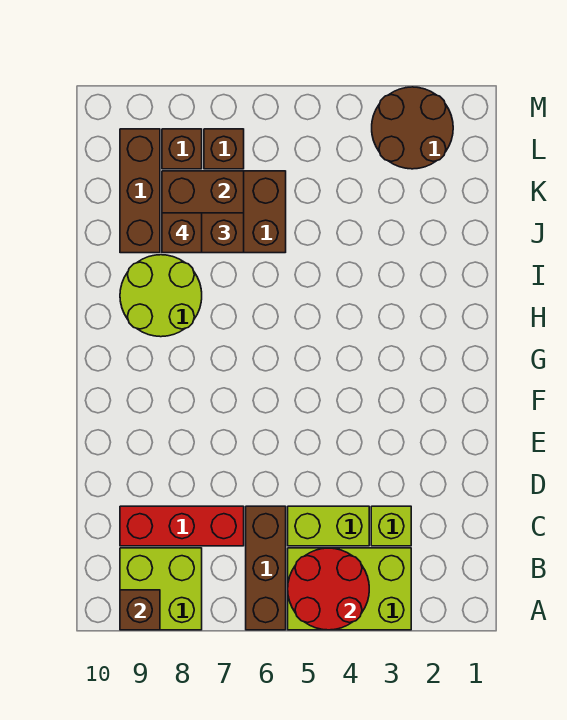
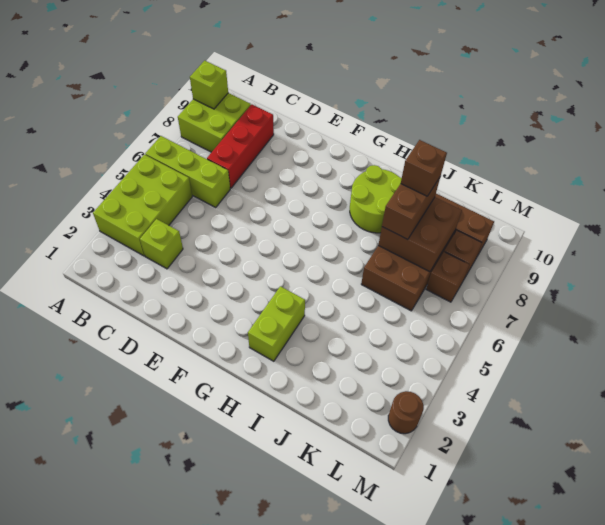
red 2x2 round brick [288,548,369,630] -> none
brown 1x3 brick [246,506,286,630] -> lime 1x3 brick [145,136,230,207]
brown 1x1 brick [120,590,160,630] -> lime 1x1 brick [190,61,228,109]
lime 1x2 brick [288,506,369,546] -> lime 1x2 brick moved to [248,286,305,361]
brown 2x2 round brick [372,87,453,169] -> brown 1x1 round brick [388,391,424,434]

